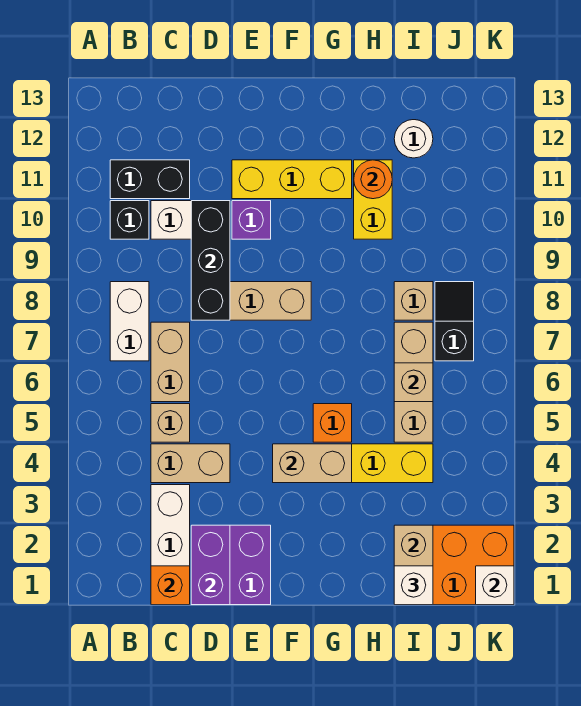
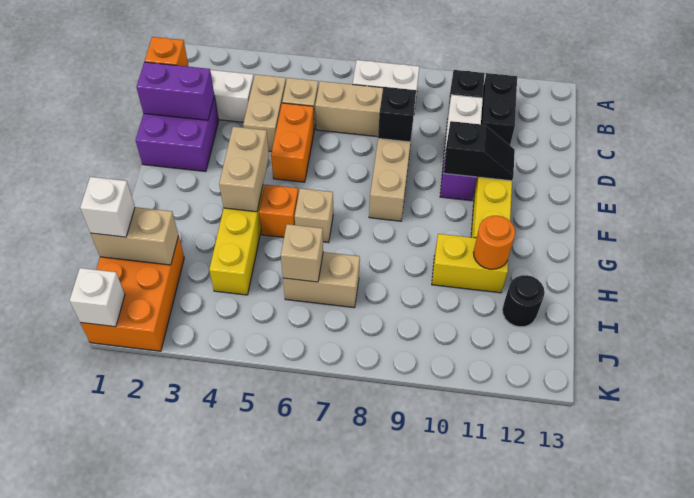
none -> orange 1x2 brick [271,103,314,182]
black 1x3 brick [191,201,230,320] -> black 1x1 brick [378,87,416,142]
tan 1x3 brick [394,322,433,442] -> tan 1x2 brick [283,252,360,308]
tan 1x1 brick [394,282,433,320] -> tan 1x1 brick moved to [295,188,333,242]
white 1x1 round brick [394,120,433,158] -> black 1x1 round brick [502,275,545,327]
black 1x2 slope [435,282,474,361] -> black 1x2 slope moved to [444,121,515,181]

